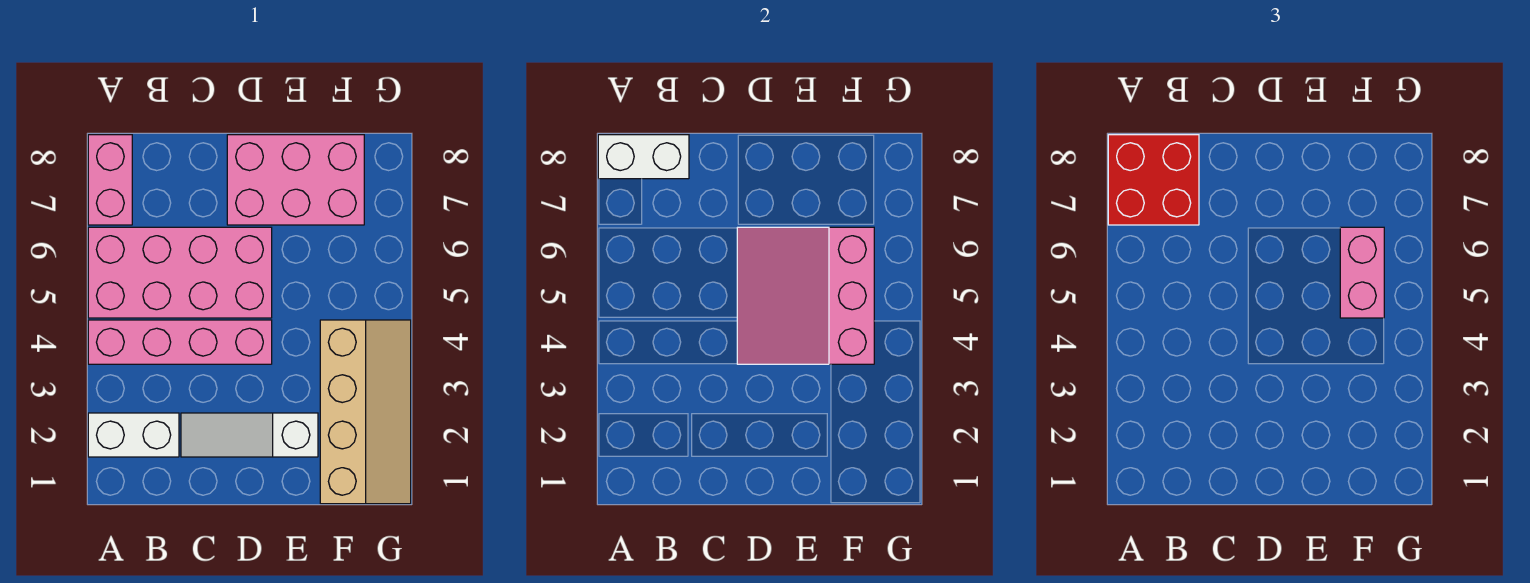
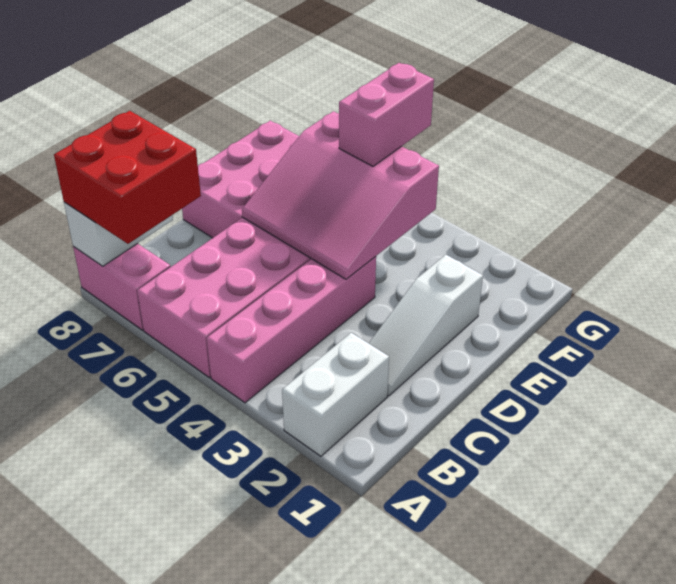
tan 2x4 slope [320,320,411,504] -> none
pink 1x2 brick [1340,227,1384,318] -> pink 1x2 brick turned to [339,63,434,166]

